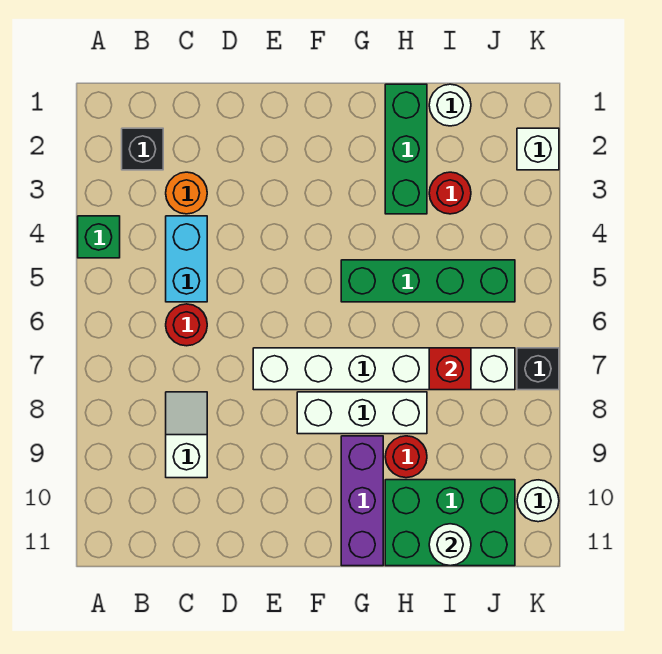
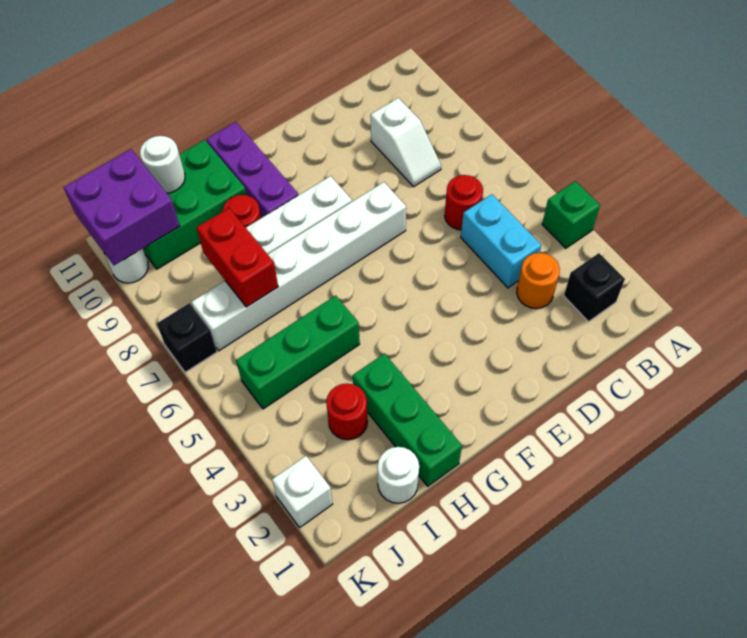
green 1x4 brick [341,260,515,302] -> green 1x3 brick [236,296,360,409]
red 1x1 brick [429,348,471,390] -> red 1x2 brick [196,208,278,307]
none -> purple 2x2 brick [63,149,180,265]

